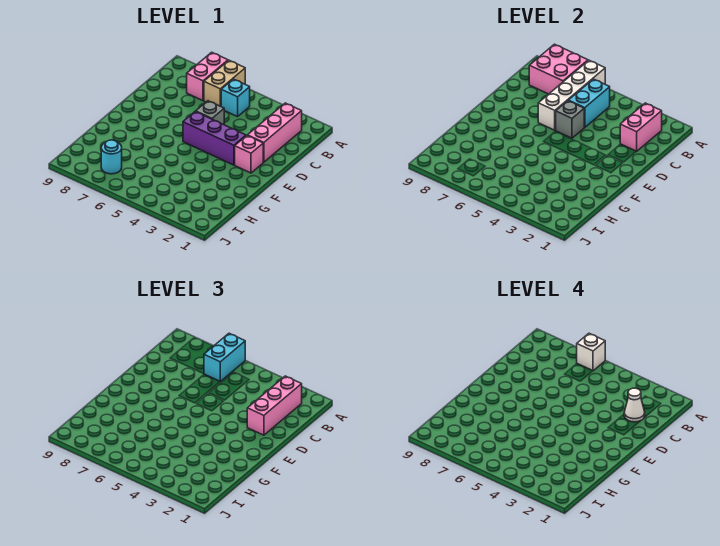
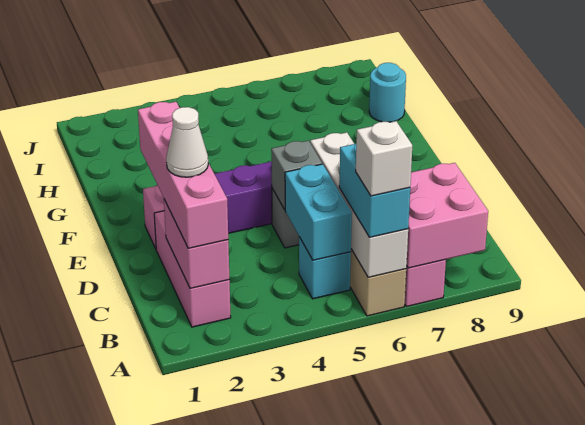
pink 1x3 brick [247,376,302,435] -> pink 1x4 brick [138,102,228,248]
cyan 1x1 round brick [101,140,122,174] -> cyan 1x1 round brick moved to [369,63,406,122]

